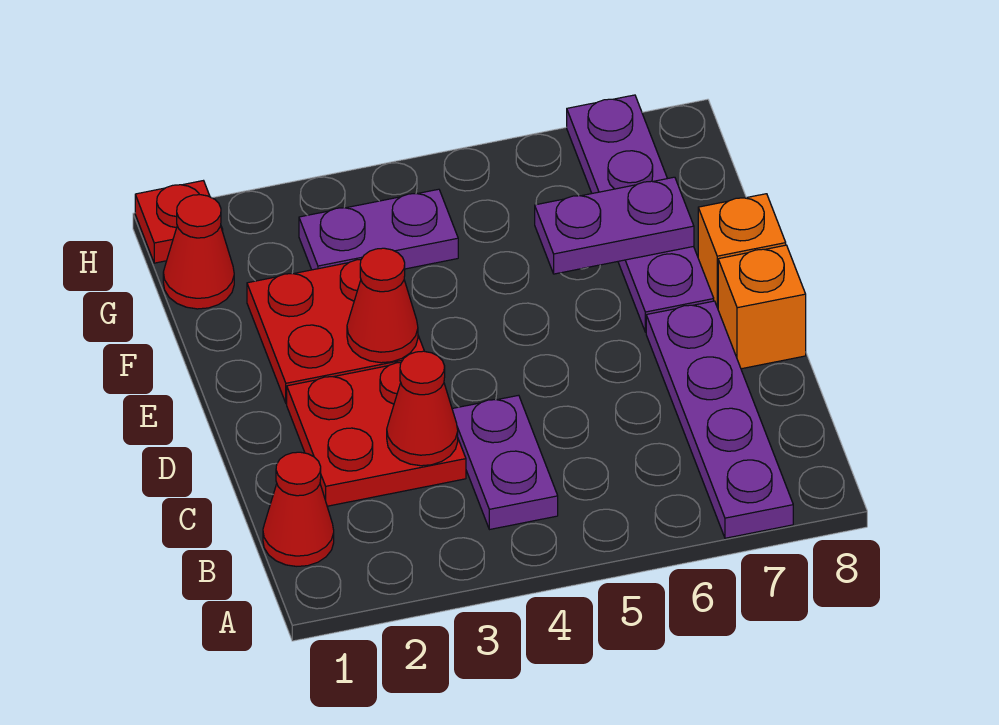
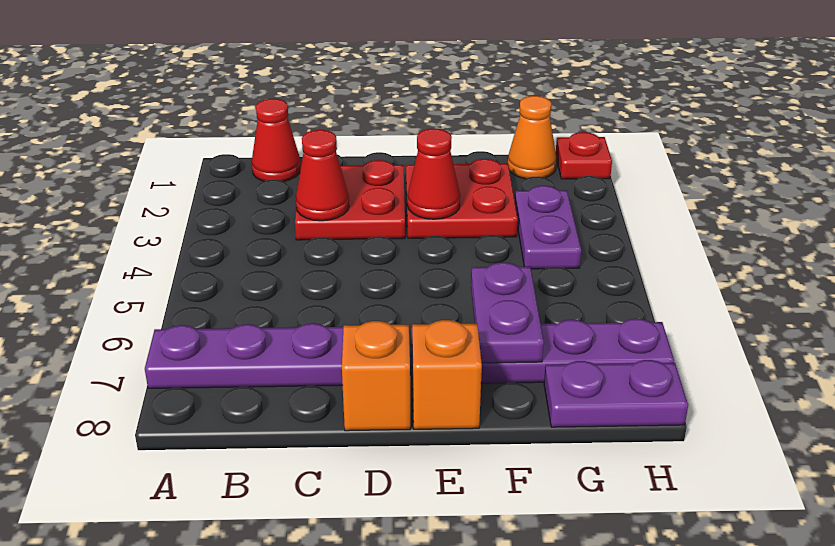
purple 1x2 plate [452,395,558,530] -> purple 1x2 plate moved to [544,360,688,427]
red 1x1 cone [163,195,234,309] -> orange 1x1 cone [508,96,556,179]

